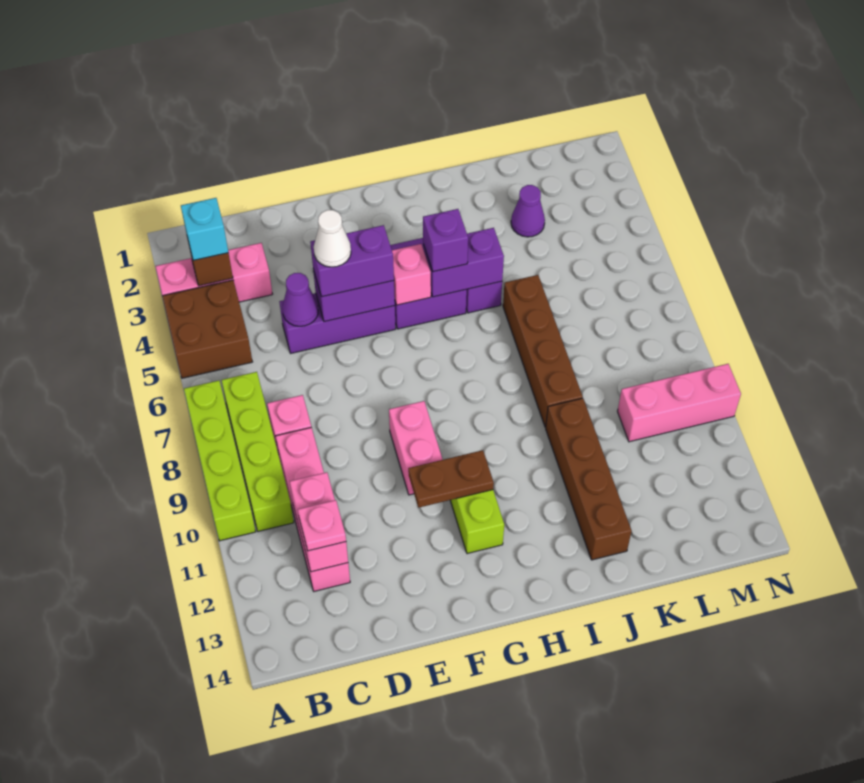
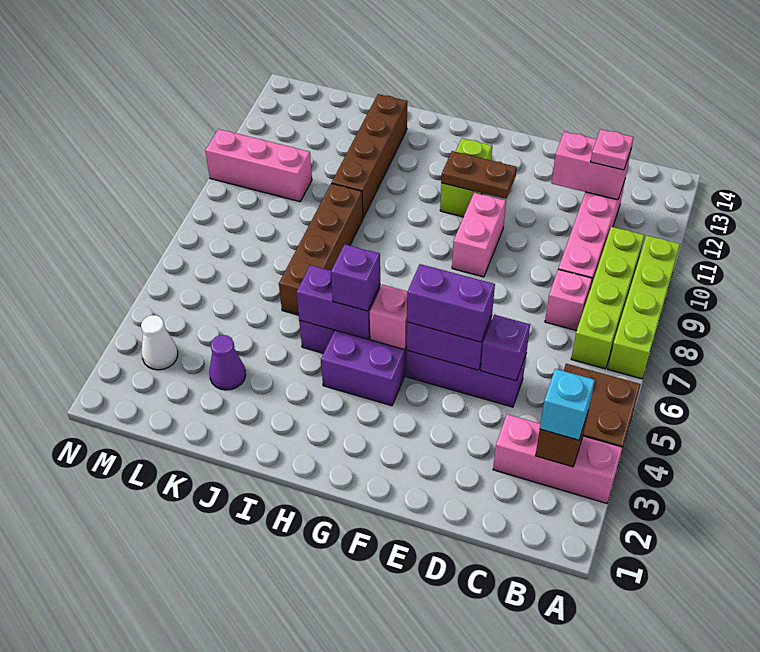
pink 1x2 brick [290,472,348,572] -> pink 1x2 brick turned to [552,132,631,200]
purple 1x1 cone [282,273,318,326] -> purple 1x1 brick [481,315,530,381]
white 1x1 cone [314,210,351,267] -> white 1x1 cone moved to [141,315,178,370]

